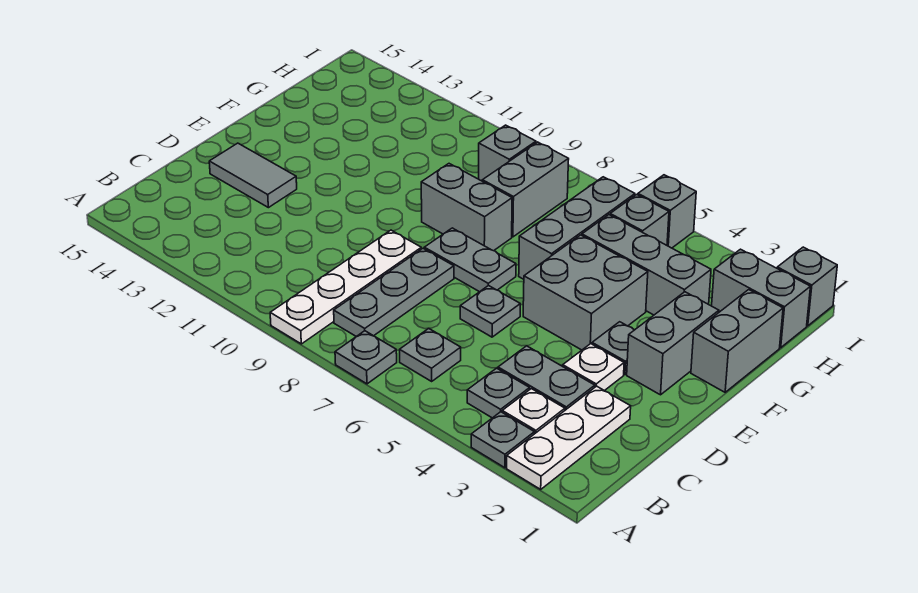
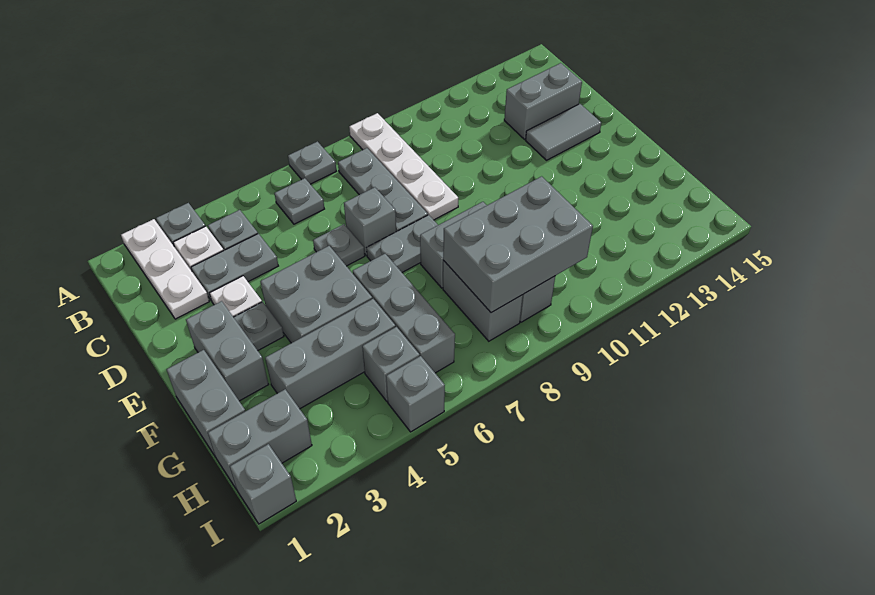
none -> grey 1x2 brick [504,63,582,139]
none -> grey 1x1 brick [344,187,396,256]
none -> grey 2x3 brick [443,176,593,313]

